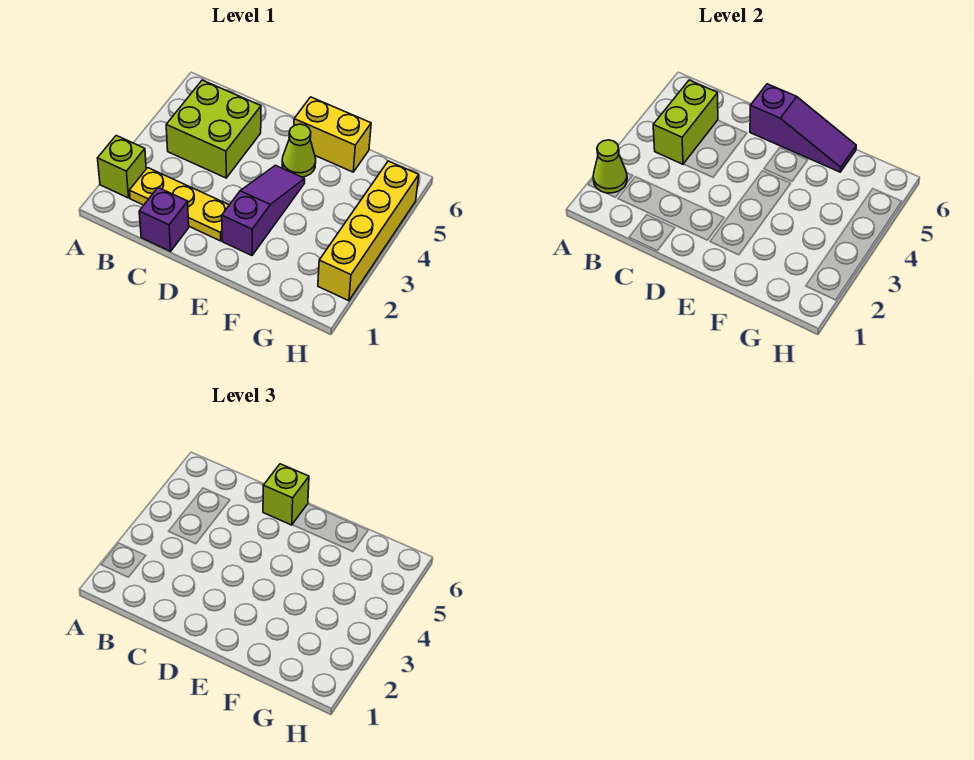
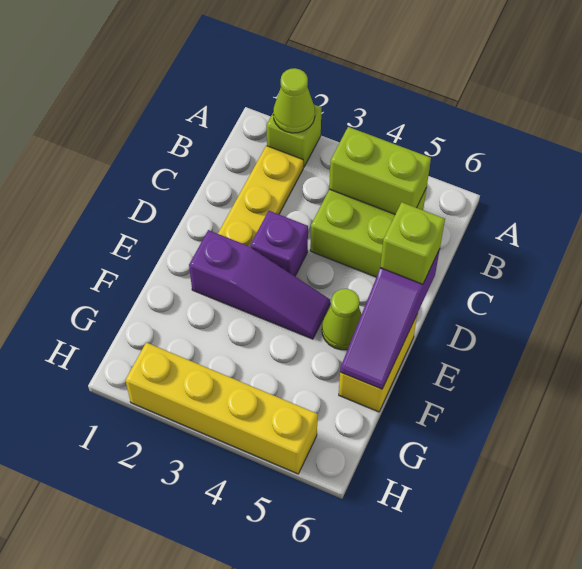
purple 1x1 brick [139,187,189,251] -> purple 1x1 brick moved to [250,211,308,276]

